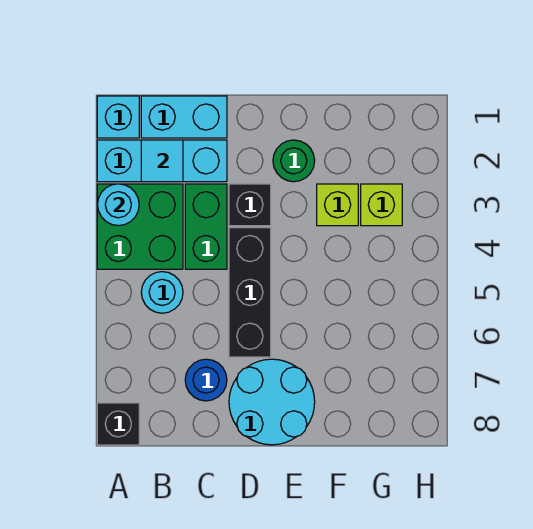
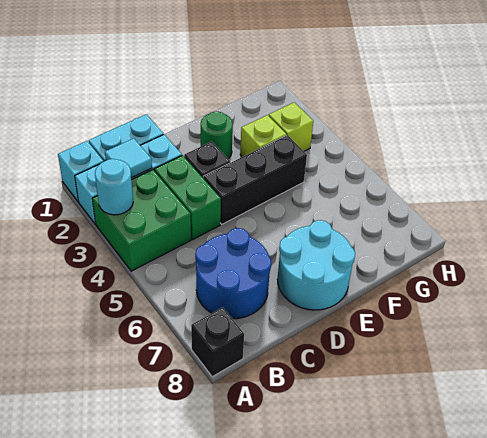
cyan 1x1 round brick [141,272,183,313] -> none
blue 1x1 round brick [185,359,227,401] -> blue 2x2 round brick [195,228,272,319]
black 1x3 brick [229,228,271,357] -> black 1x3 brick turned to [203,135,307,224]

